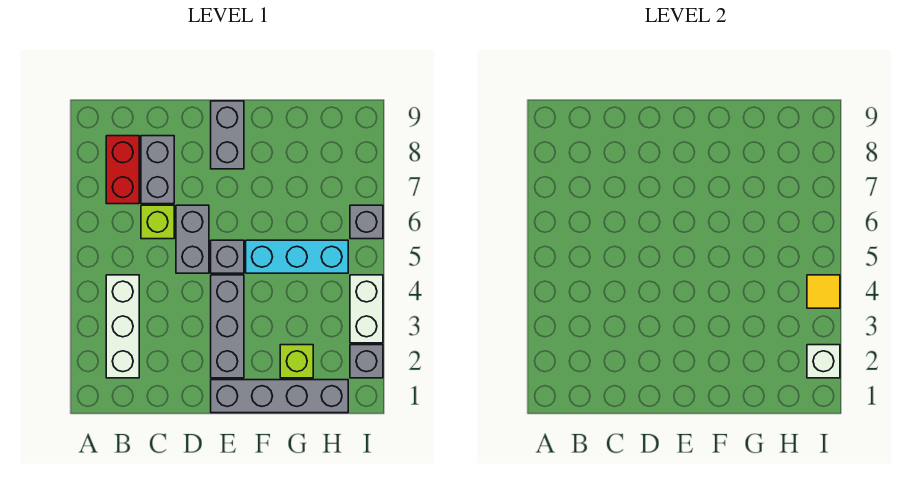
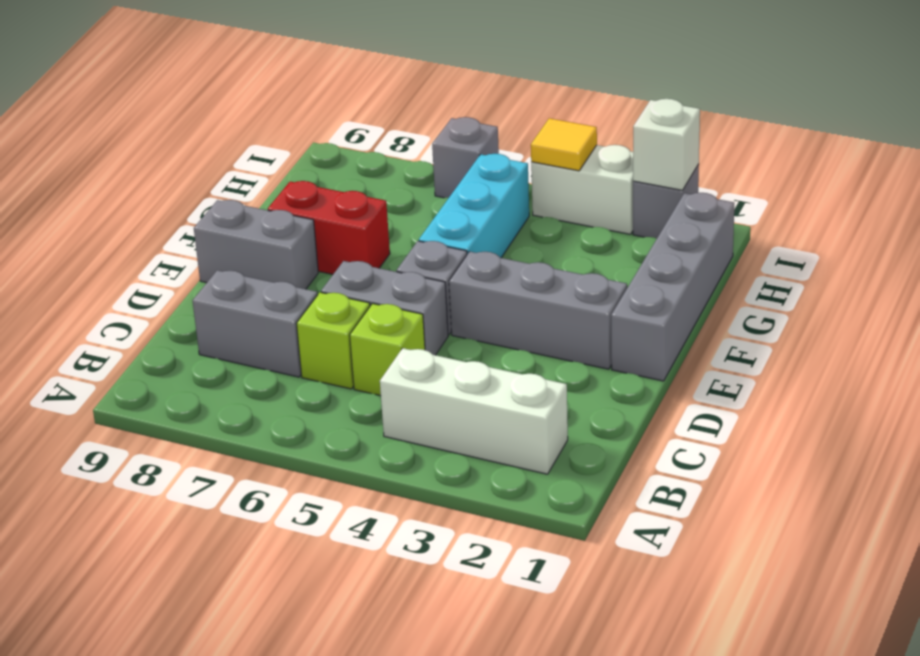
red 1x2 brick [106,136,139,204] -> red 1x2 brick moved to [268,181,390,275]
lime 1x1 brick [280,345,313,378] -> lime 1x1 brick moved to [350,304,425,396]

